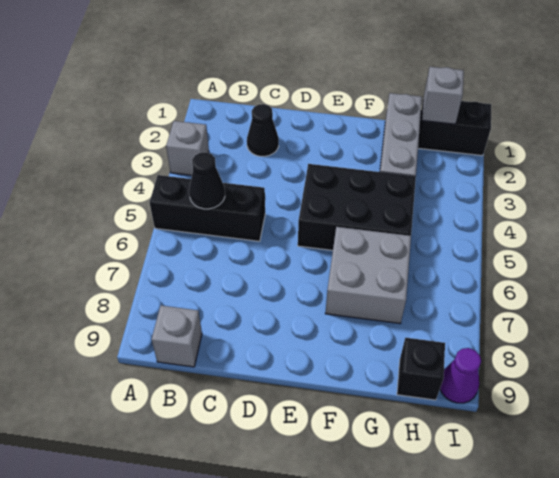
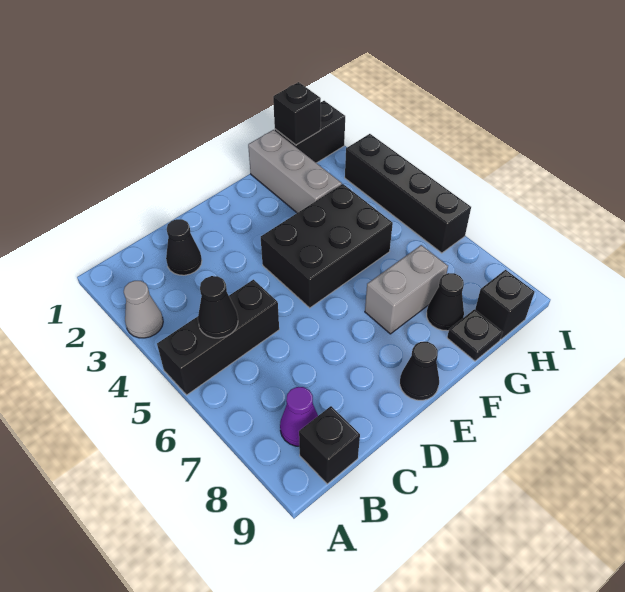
grey 1x1 brick [166,121,209,175] -> grey 1x1 cone [124,281,163,338]
grey 1x1 brick [152,305,202,367] -> black 1x1 brick [299,406,360,484]
none -> black 1x1 cone [400,342,439,400]
grey 2x2 brick [325,227,411,323] -> grey 1x2 brick [365,245,448,334]
none -> black 1x1 cone [427,273,464,331]
none -> black 1x1 plate [447,309,503,361]
grey 1x1 brick [422,67,464,124] -> black 1x1 brick [273,82,321,145]
none -> black 1x4 brick [345,134,471,253]
purple 1x1 cone [440,348,481,403] -> purple 1x1 cone moved to [280,387,318,446]

